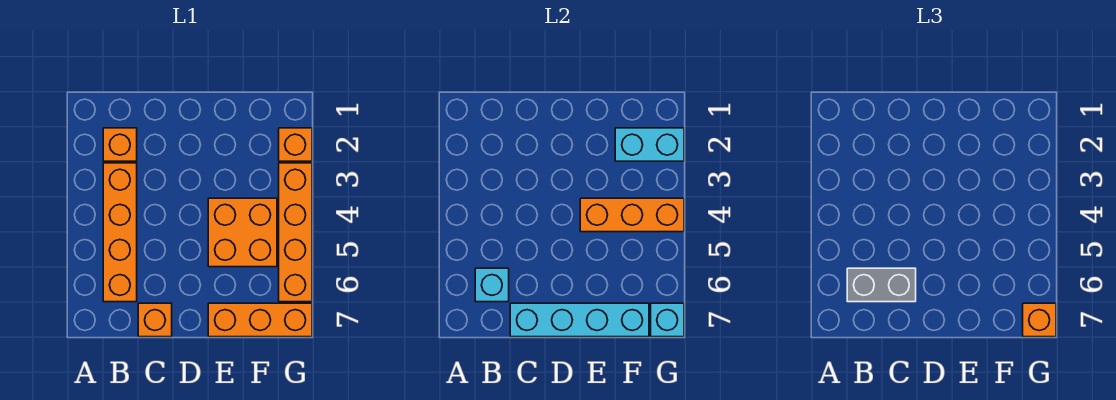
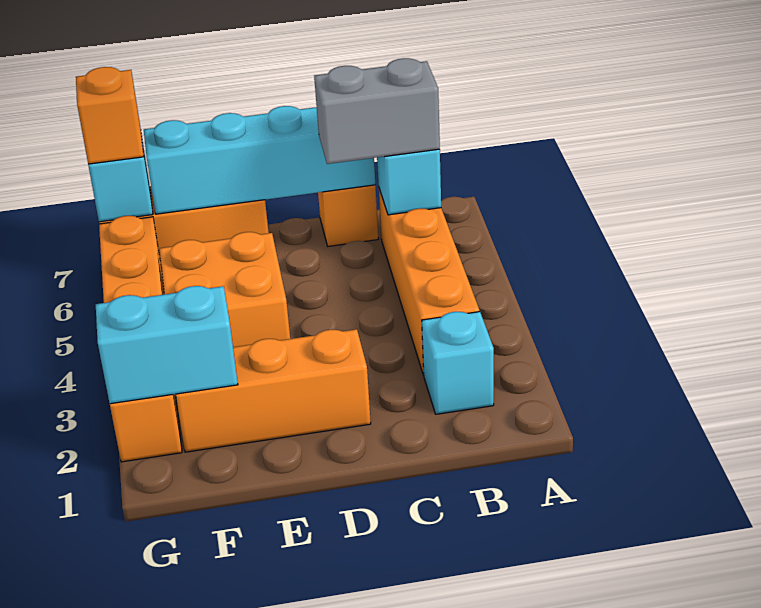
orange 1x1 brick [103,128,137,161] -> cyan 1x1 brick [422,312,494,414]
orange 1x3 brick [580,198,684,232] -> orange 1x3 brick moved to [176,329,371,452]

